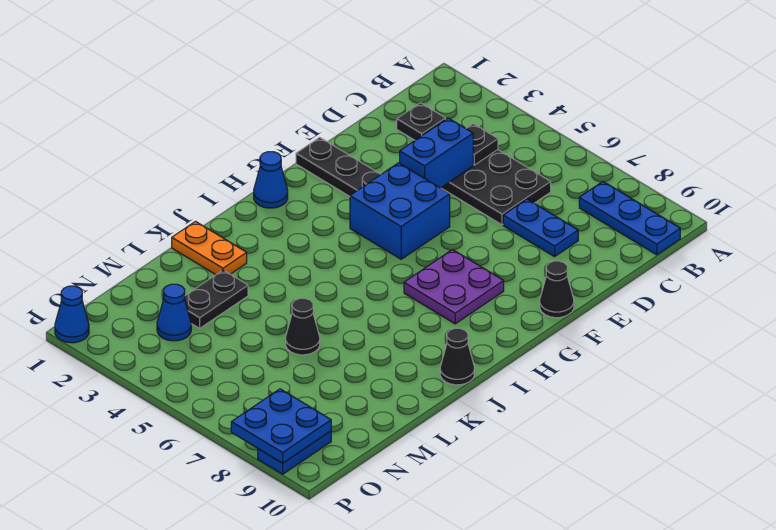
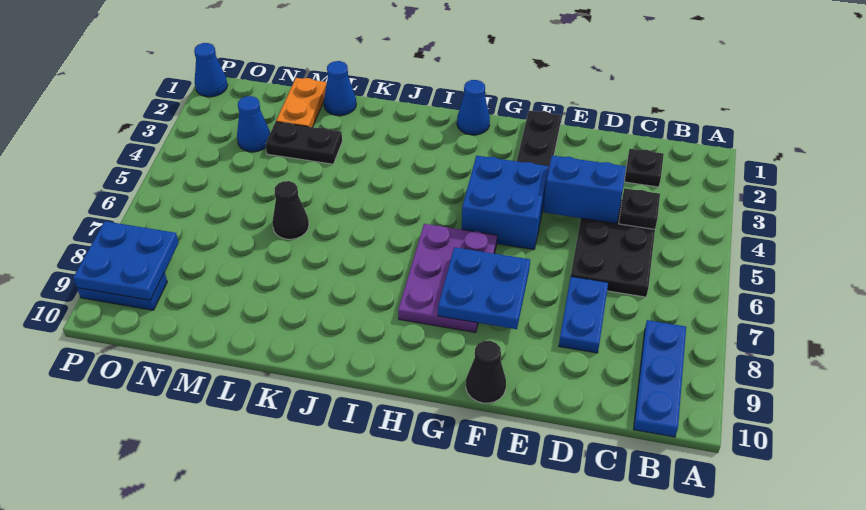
none -> blue 2x2 plate [438,247,530,329]
purple 2x2 plate [404,250,504,324] -> purple 2x3 plate [398,224,497,332]
black 1x1 cone [440,328,474,385] -> none
orange 1x2 plate [172,222,247,275] -> orange 1x2 plate moved to [276,78,327,127]
none -> blue 1x1 cone [324,61,356,116]

